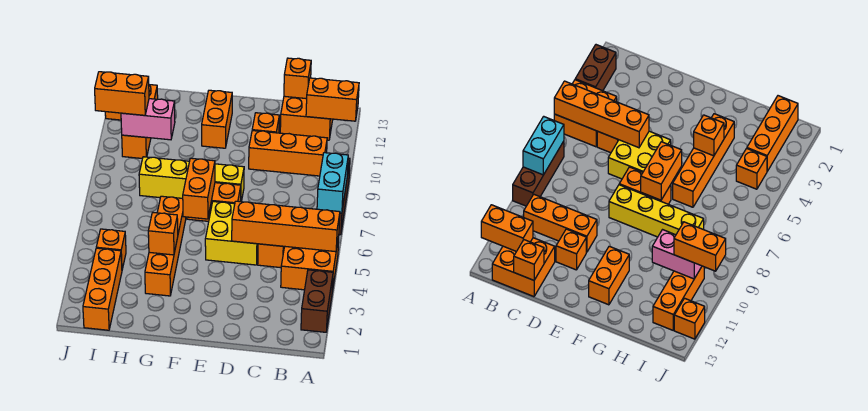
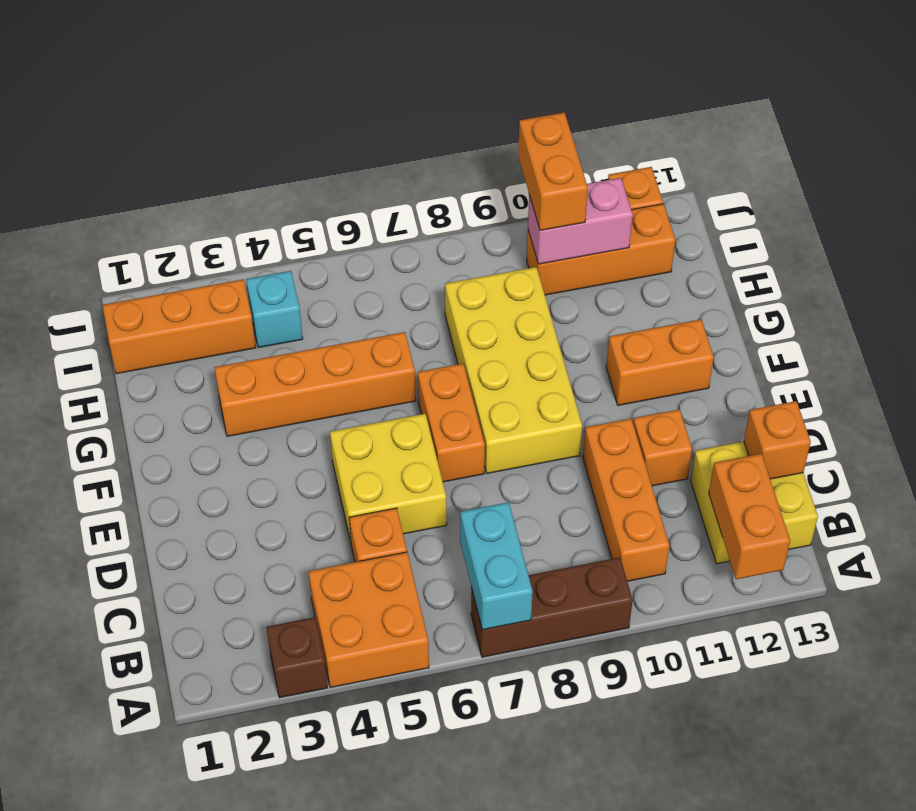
brown 1x2 brick [301,270,333,332] -> brown 1x1 brick [266,617,328,698]
orange 1x4 brick [232,201,340,252] -> none
cyan 1x2 brick [317,153,348,213] -> cyan 1x2 brick turned to [460,502,533,630]
orange 2x2 brick [280,96,333,140] -> yellow 2x2 brick [691,442,818,564]
yellow 1x4 brick [139,157,244,202] -> yellow 2x4 brick [445,267,582,473]
orange 1x2 brick [183,158,215,219] -> none
orange 1x1 brick [148,213,178,255] -> none
pink 1x2 brick [121,99,175,140] -> pink 1x2 brick turned to [528,178,633,264]
orange 1x1 brick [96,229,126,269] -> cyan 1x1 brick [246,271,303,348]

